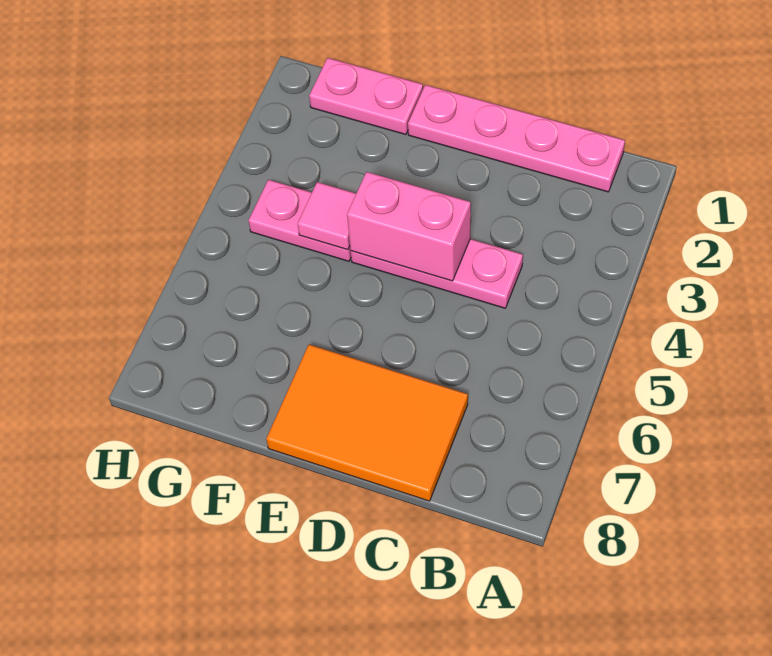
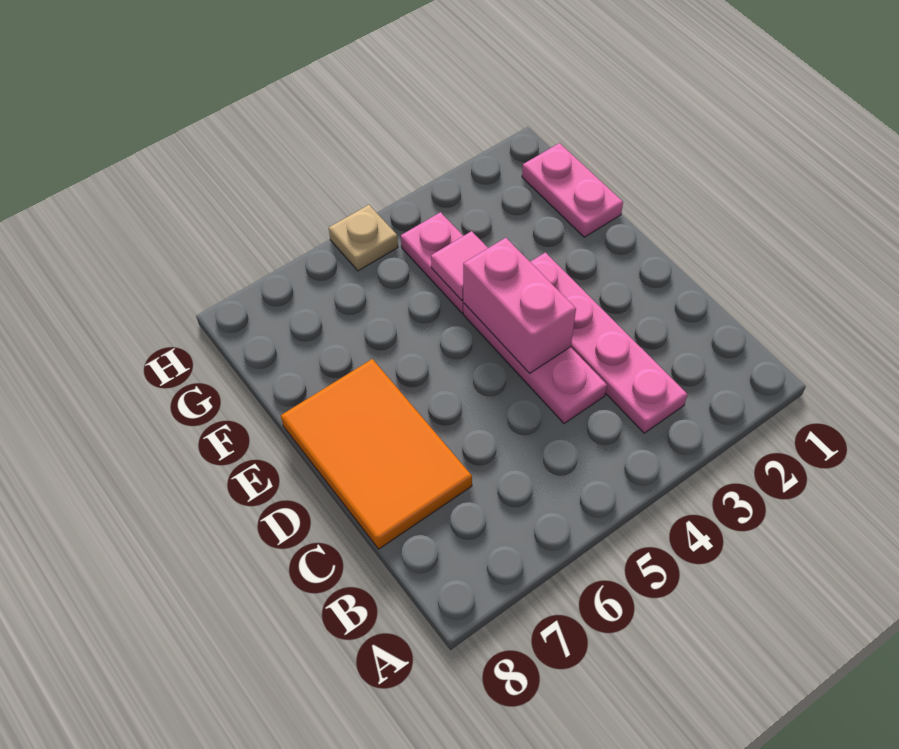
pink 1x4 plate [408,85,625,192] -> pink 1x4 plate moved to [531,253,687,433]
none -> tan 1x1 plate [329,205,398,271]

